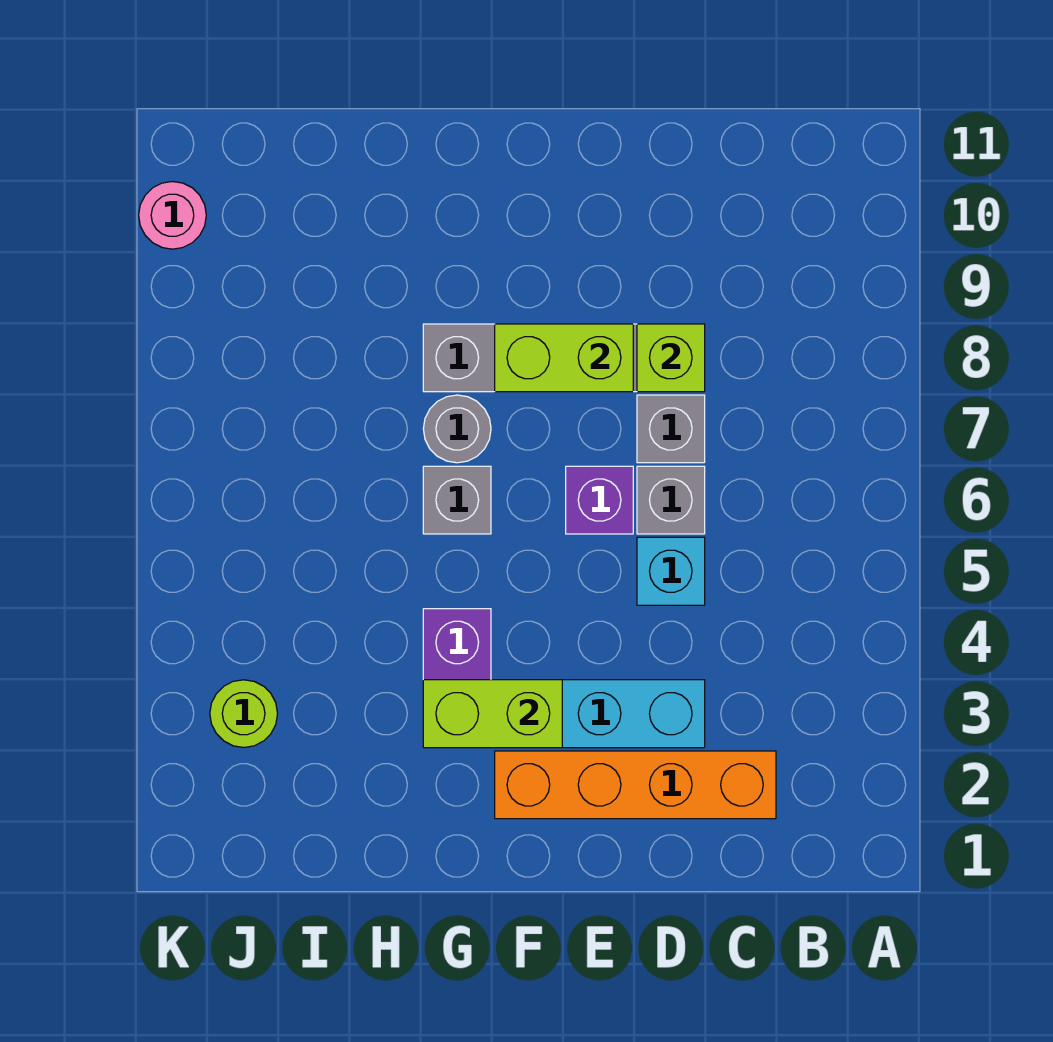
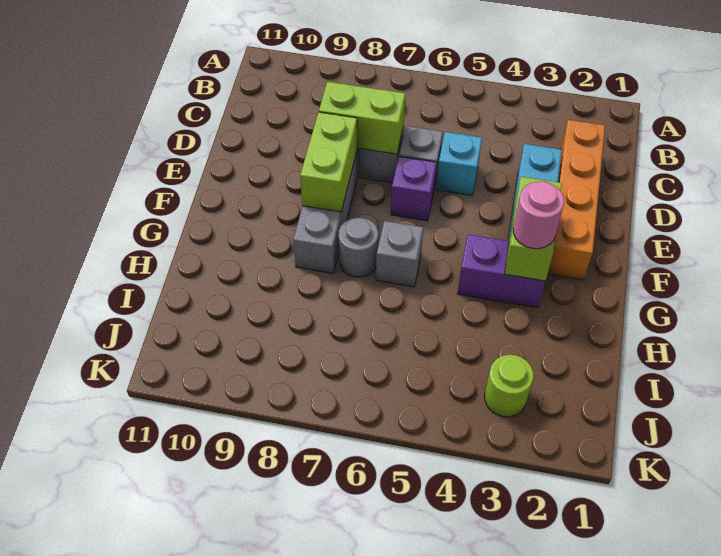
lime 1x1 brick [637,324,705,392] -> lime 1x2 brick [319,82,405,154]
pink 1x1 round brick [139,182,206,249] -> pink 1x1 round brick moved to [513,182,564,249]

